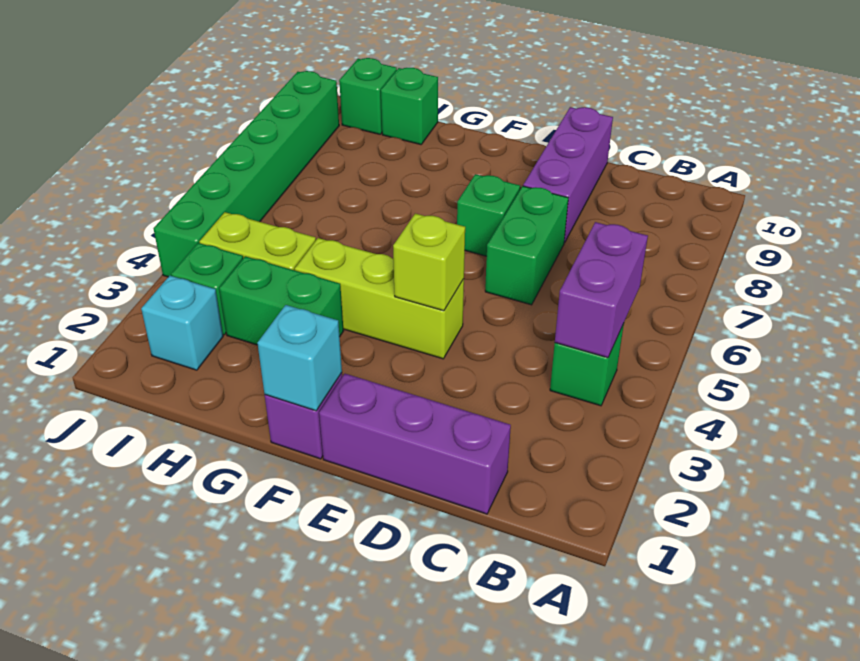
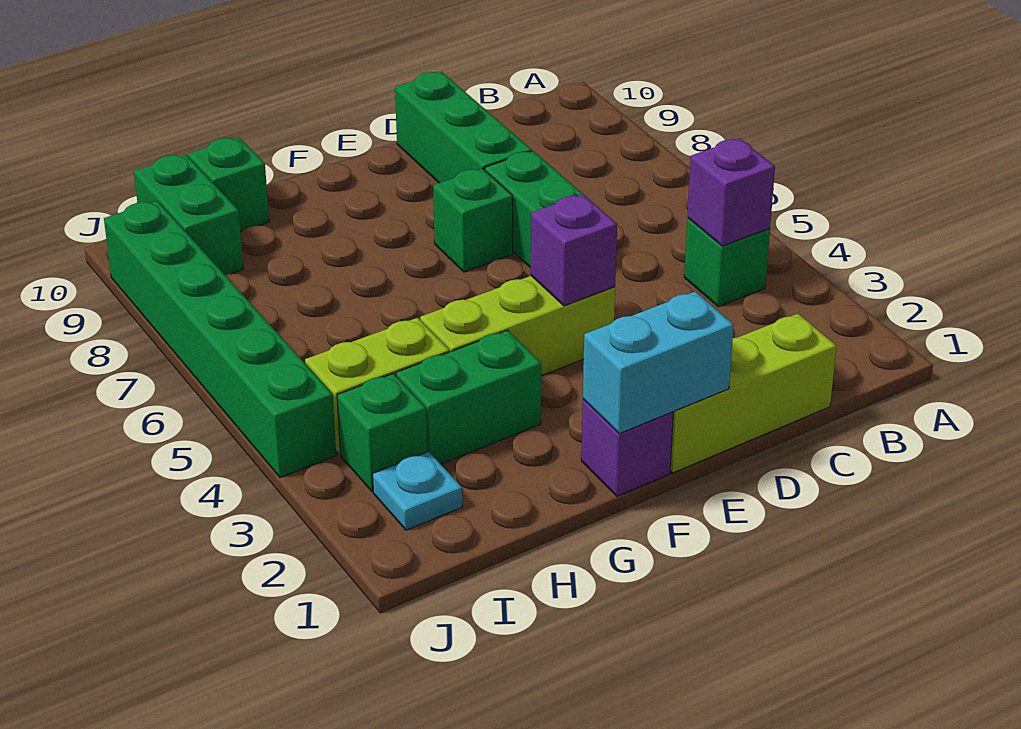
purple 1x2 brick [555,222,648,358] -> purple 1x1 brick [687,138,775,246]
purple 1x3 brick [319,374,511,514] -> lime 1x3 brick [670,314,836,473]
purple 1x3 brick [523,107,613,243] -> green 1x3 brick [395,72,532,183]
lime 1x1 brick [393,214,465,311] -> purple 1x1 brick [531,194,617,306]
cyan 1x1 brick [257,305,342,411] -> cyan 1x2 brick [583,292,734,434]
cyan 1x1 brick [141,276,223,370] -> cyan 1x1 plate [373,452,462,530]
green 1x1 brick [339,58,397,134] -> green 1x2 brick [134,154,243,275]

